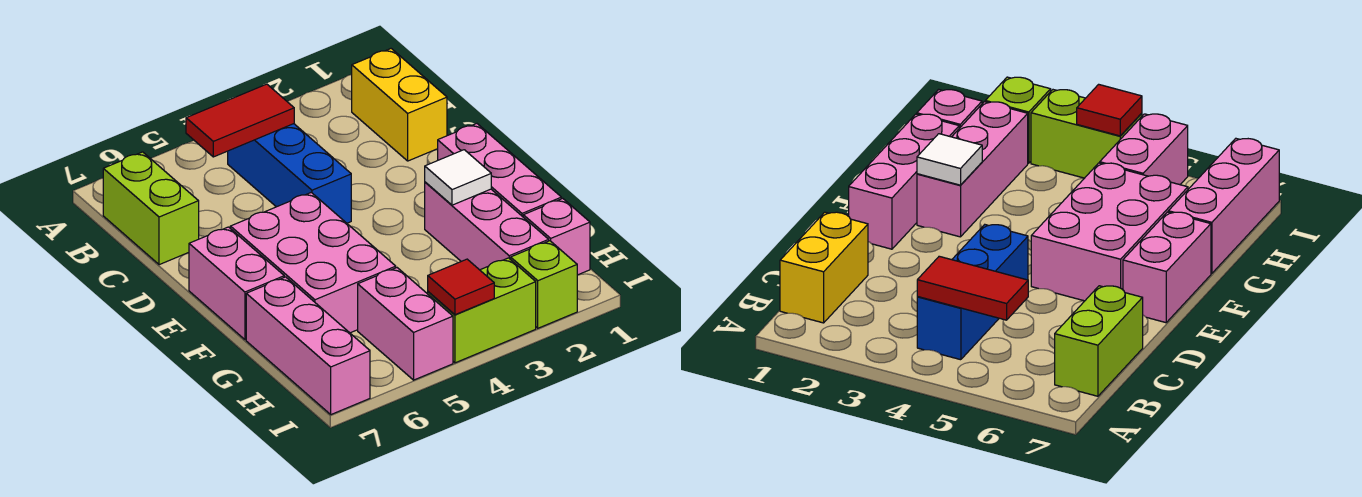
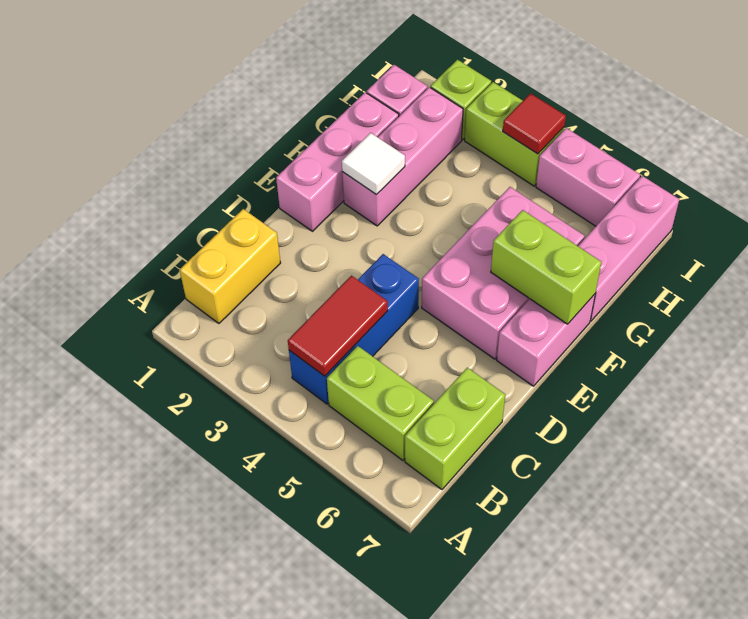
red 1x2 tile [186,84,294,157] -> red 1x2 tile turned to [288,276,388,376]
none -> lime 1x2 brick [327,346,434,460]
none -> lime 1x2 brick [491,210,601,324]
pink 1x2 brick [358,268,453,380] -> pink 1x2 brick turned to [536,128,640,226]

